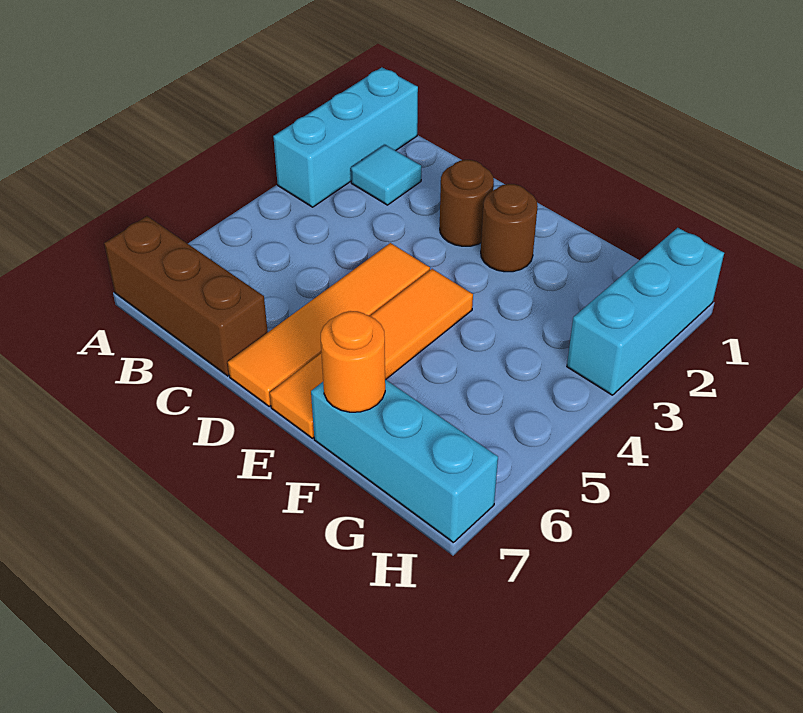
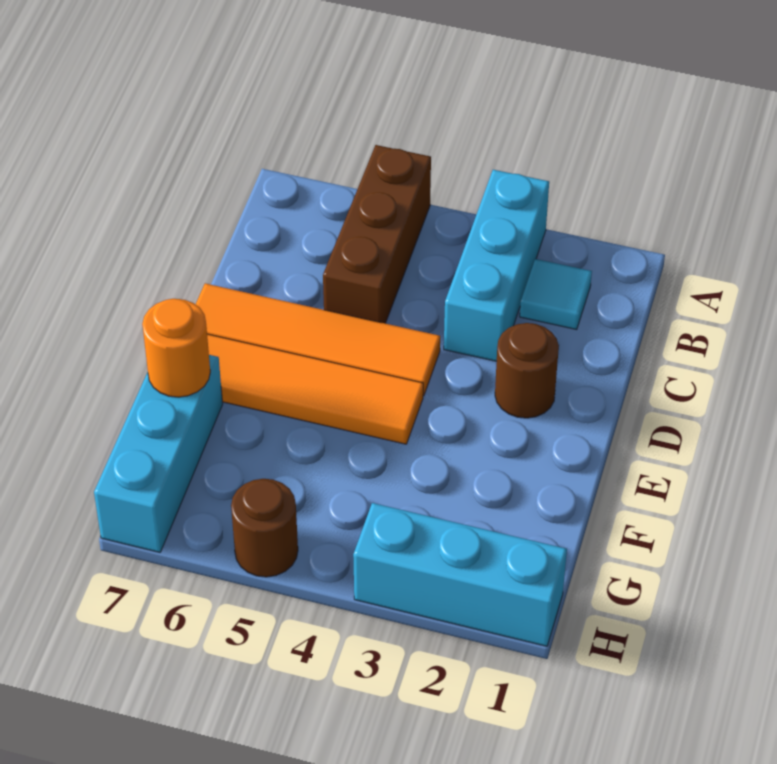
cyan 1x3 brick [273,67,418,207] -> cyan 1x3 brick turned to [444,170,549,361]
brown 1x3 brick [104,216,268,376] -> brown 1x3 brick moved to [323,145,431,323]
brown 1x1 round brick [481,184,538,272] -> brown 1x1 round brick moved to [231,479,298,577]

